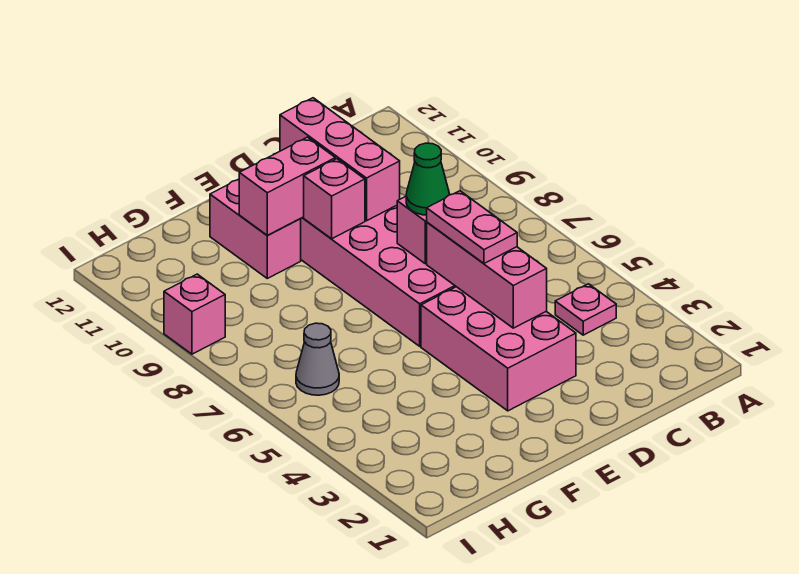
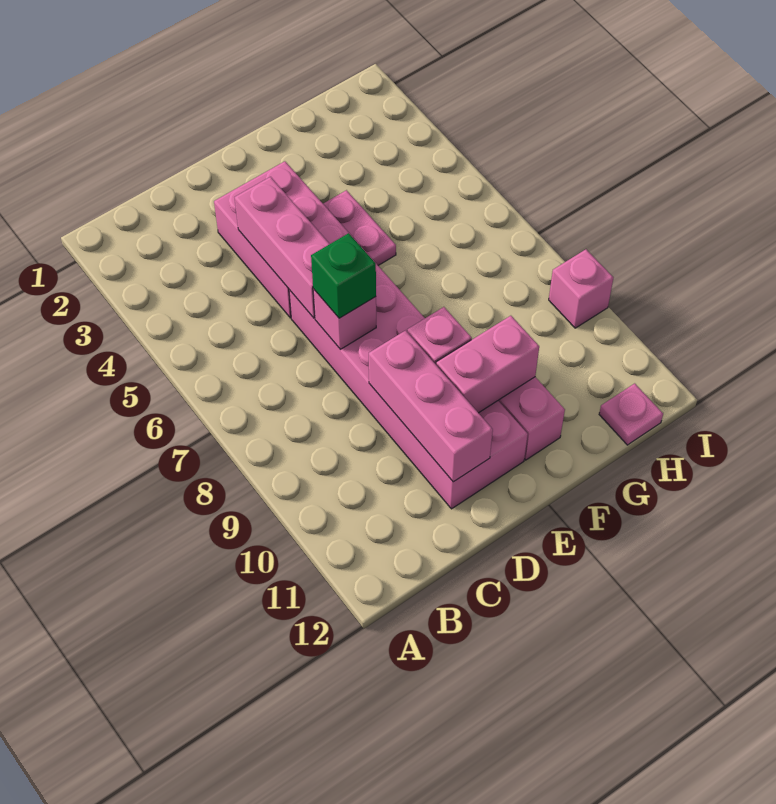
pink 1x1 plate [555,284,616,335] -> pink 1x1 plate moved to [599,383,663,445]
pink 1x2 plate [427,191,517,263] -> pink 1x2 plate moved to [323,190,396,265]
green 1x1 cone [406,143,450,215] -> green 1x1 brick [311,233,376,318]
grey 1x1 cone [296,323,339,395] -> none

